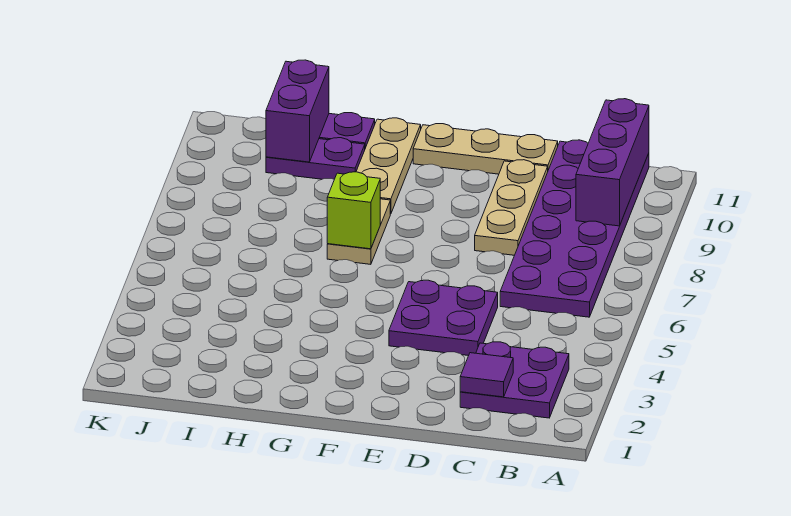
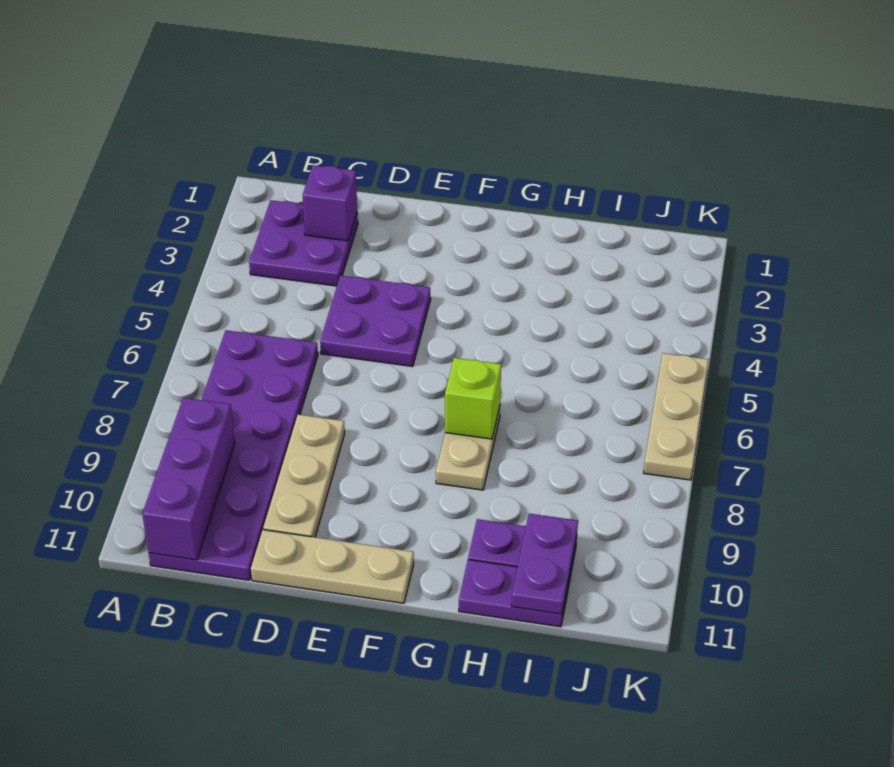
purple 1x1 tile [460,353,513,397] -> purple 1x1 brick [303,165,357,241]
tan 1x3 plate [356,118,421,214] -> tan 1x3 plate moved to [644,353,708,480]
purple 1x2 brick [266,60,329,162] -> purple 1x2 plate [512,514,578,614]

